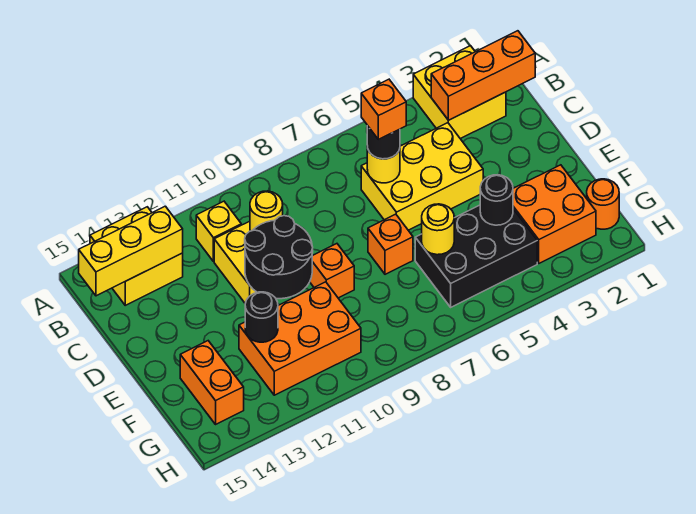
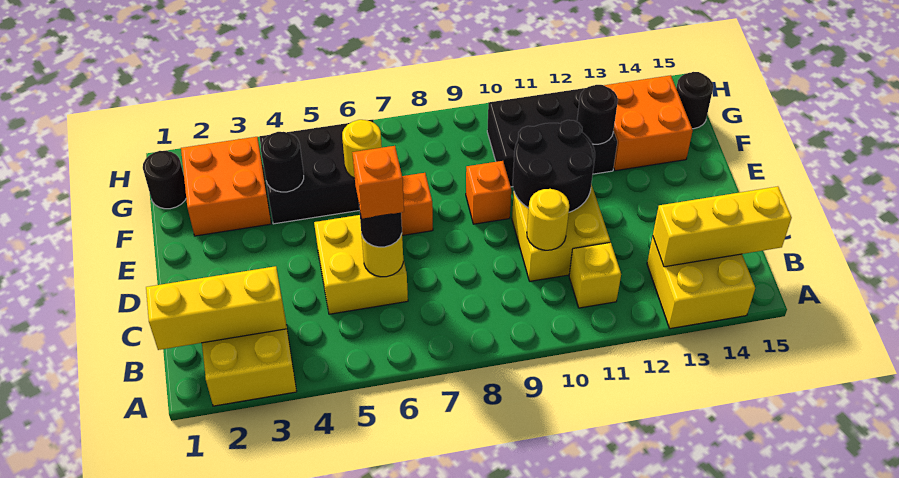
orange 1x3 brick [431,31,535,120] -> yellow 1x3 brick [146,266,286,350]
yellow 2x3 brick [361,123,483,230] -> yellow 2x2 brick [314,215,408,314]
orange 2x3 brick [239,282,361,395] -> black 2x3 brick [487,88,617,187]
orange 1x2 brick [180,341,244,424] -> orange 2x2 brick [604,75,693,171]
orange 1x1 round brick [587,179,619,229] -> black 1x1 round brick [143,151,186,209]
none -> black 1x1 round brick [676,72,713,129]

